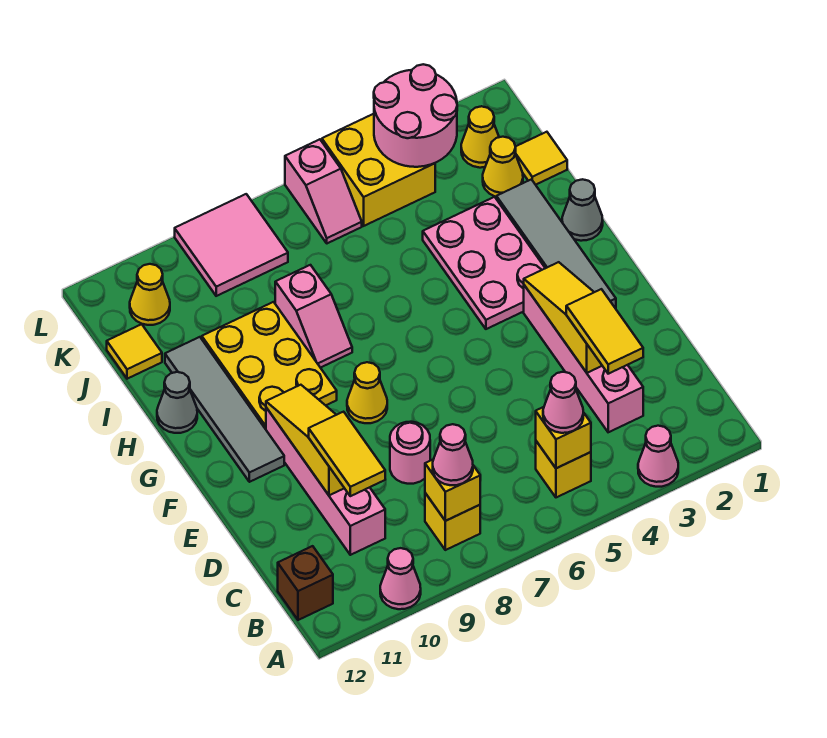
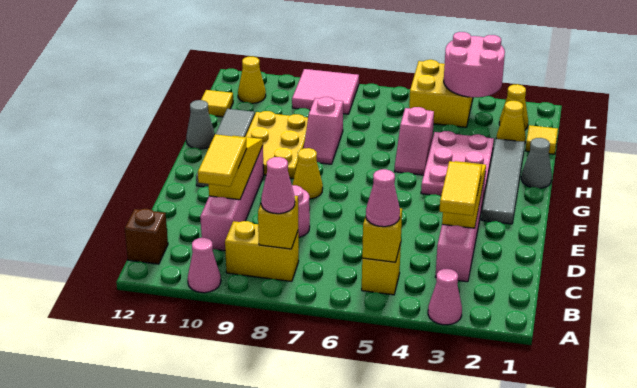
yellow 1x1 brick [425,493,480,550] -> yellow 1x2 brick [225,221,299,281]
pink 1x2 slope [285,139,362,243] -> pink 1x2 slope moved to [395,107,434,175]

